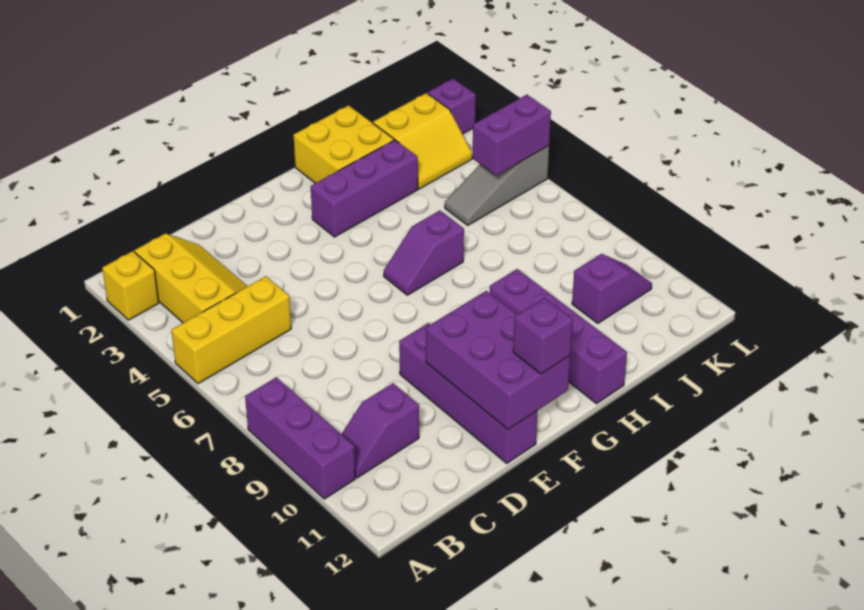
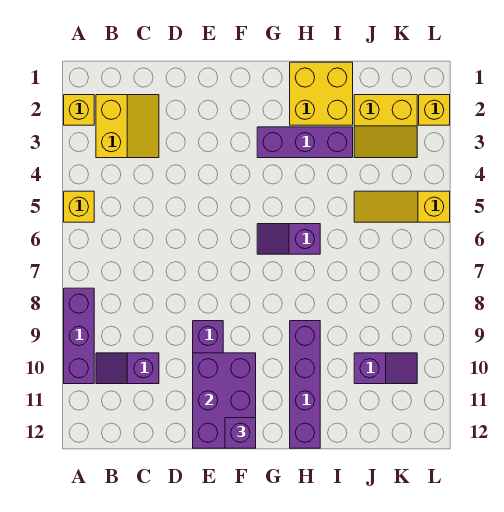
yellow 1x3 brick [171,276,291,384] -> yellow 1x1 brick [64,191,94,222]
yellow 2x3 slope [134,234,247,323] -> yellow 2x2 slope [96,95,159,158]
grey 1x3 slope [445,146,549,225] -> yellow 1x3 slope [354,191,450,222]
purple 1x2 brick [473,95,551,176] -> none
purple 1x1 brick [428,79,476,134] -> yellow 1x1 brick [419,95,450,125]

